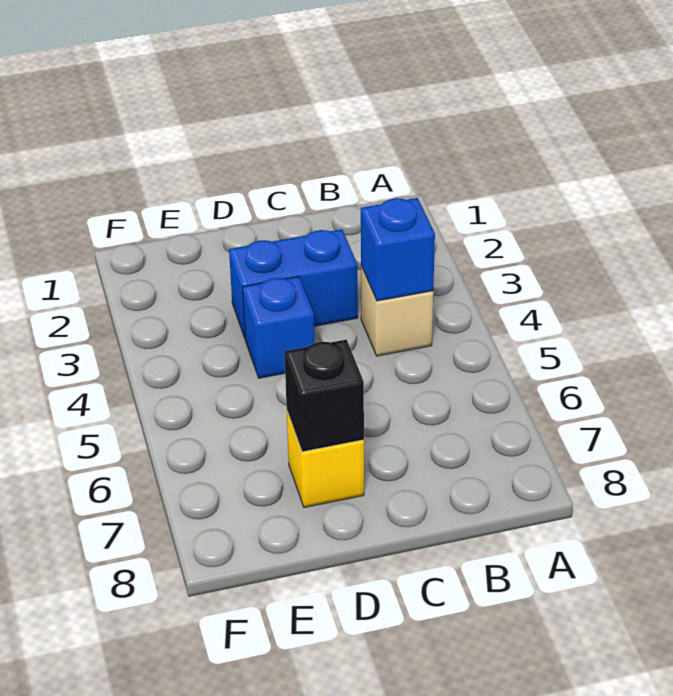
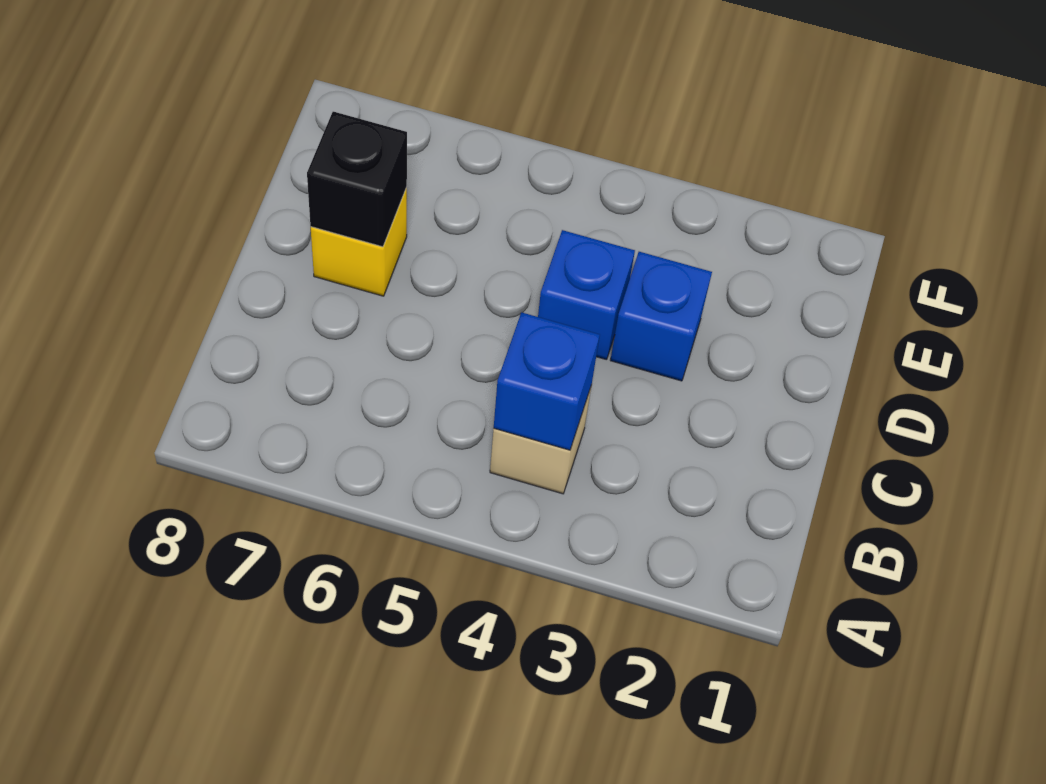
blue 1x2 brick [229,229,358,338] -> blue 1x1 brick [610,252,712,381]

